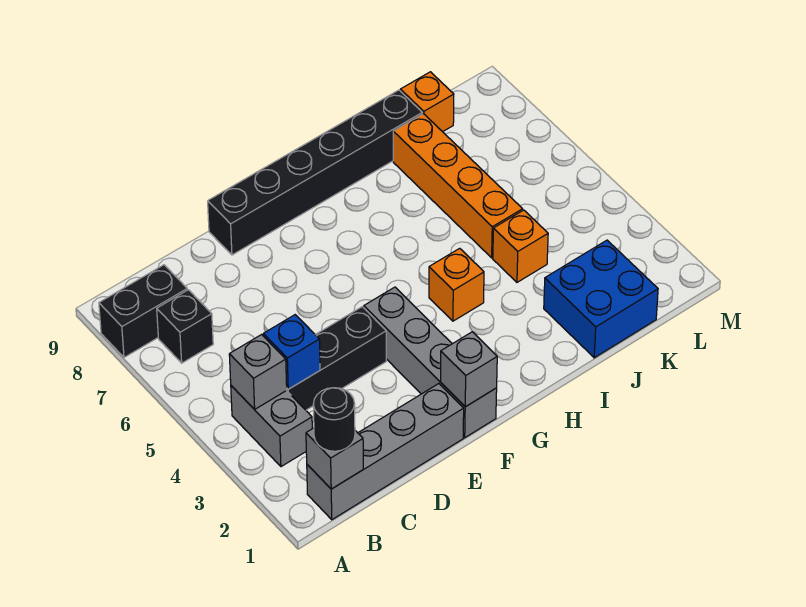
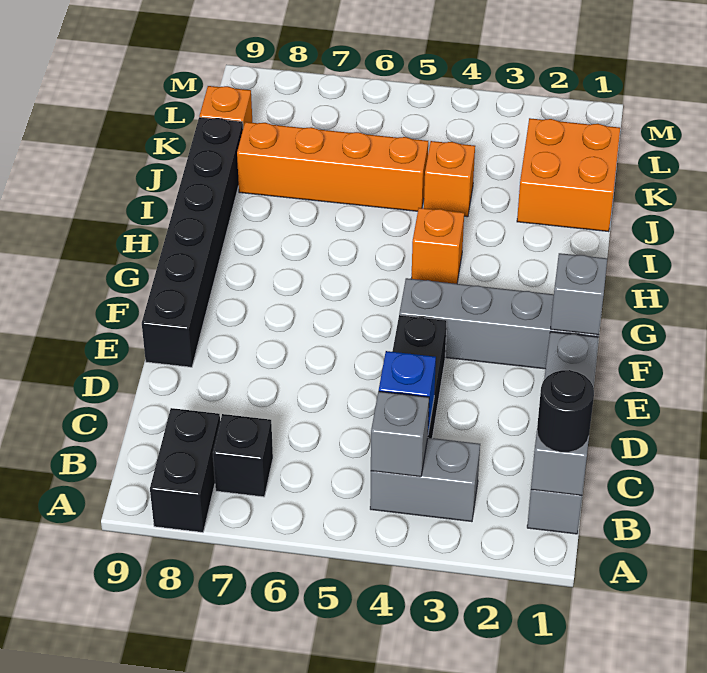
blue 2x2 brick [544,240,658,358] -> orange 2x2 brick [517,118,620,232]

